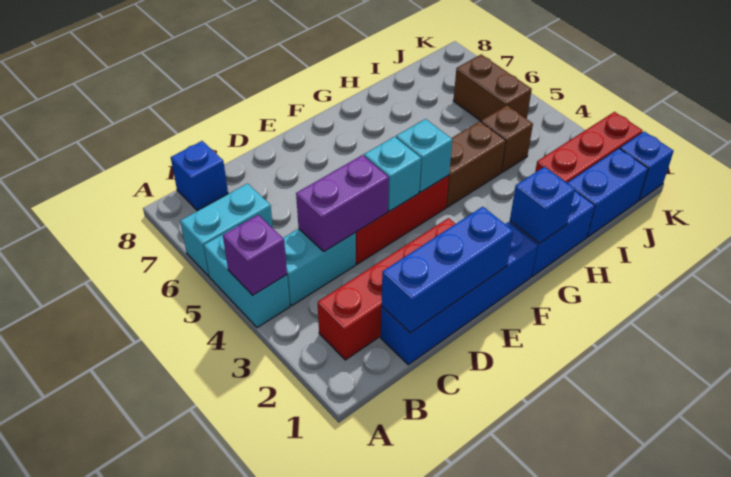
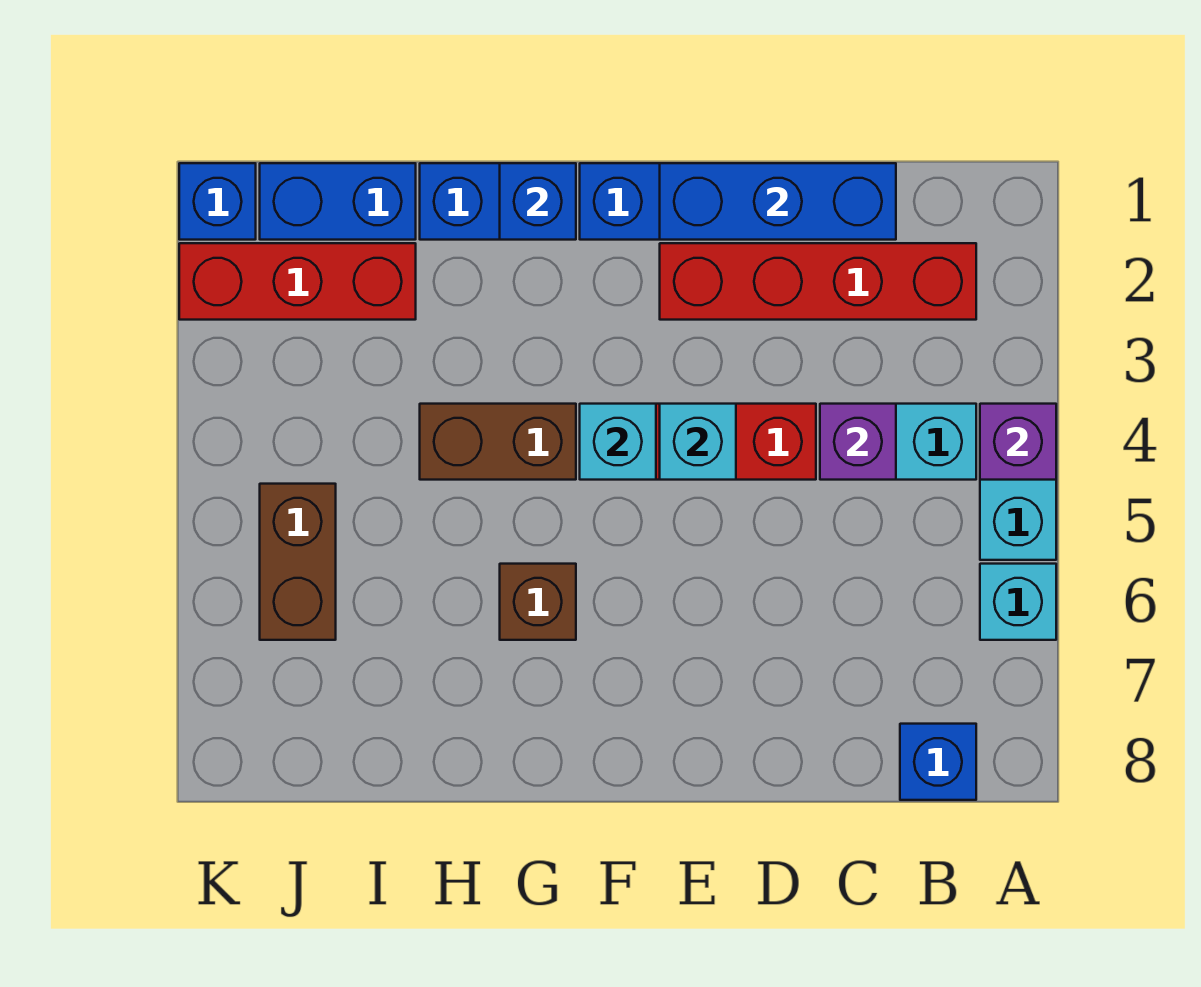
cyan 1x2 brick [180,184,273,276] -> cyan 1x1 brick [980,564,1056,640]
purple 1x2 brick [296,155,389,252] -> purple 1x1 brick [820,404,896,480]
brown 1x1 brick [481,105,533,172] -> brown 1x1 brick moved to [500,564,576,640]

